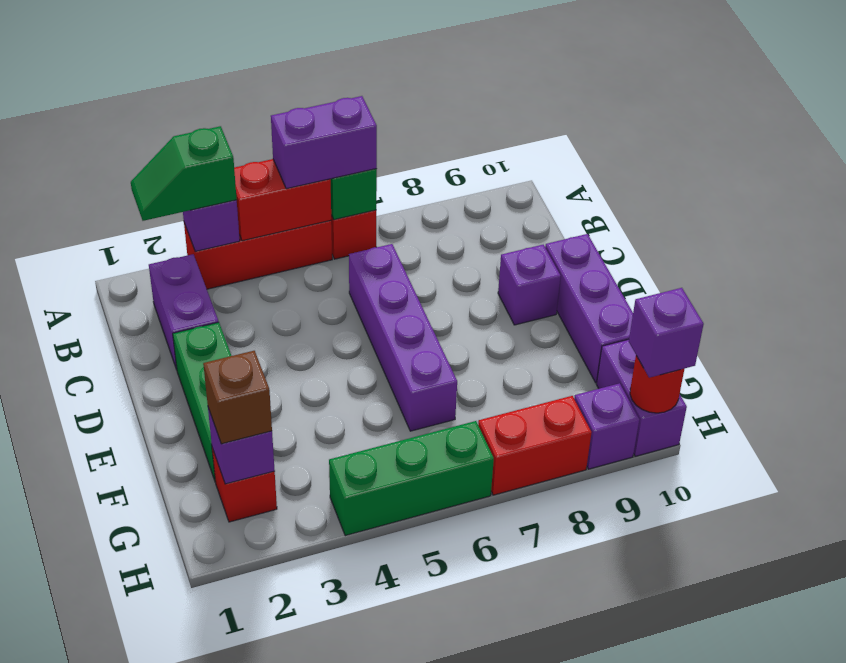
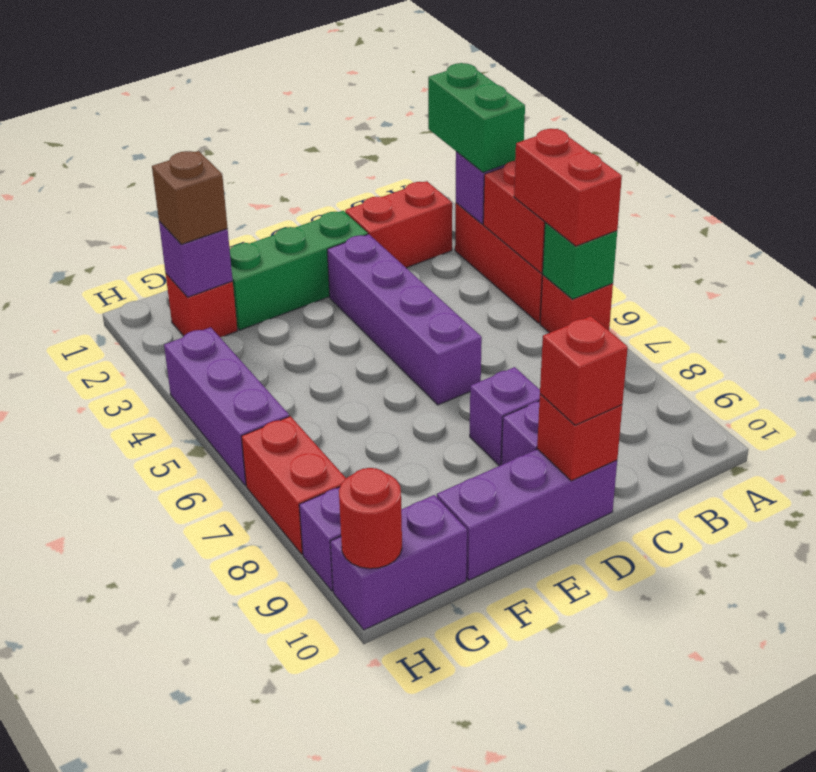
green 1x2 slope [131,126,237,221] -> green 1x2 brick [428,63,525,172]
purple 1x2 brick [271,96,377,189] -> red 1x2 brick [514,129,622,246]
purple 1x2 brick [149,254,218,370] -> red 1x2 brick [345,181,452,268]
purple 1x4 brick [349,244,457,431] -> purple 1x4 brick turned to [327,234,482,405]
none -> red 1x1 brick [537,394,622,481]
none -> red 1x1 brick [540,316,628,425]
green 1x3 brick [329,421,494,536] -> purple 1x3 brick [164,327,289,486]
purple 1x1 brick [629,288,704,378] -> purple 1x1 brick moved to [470,367,540,466]

